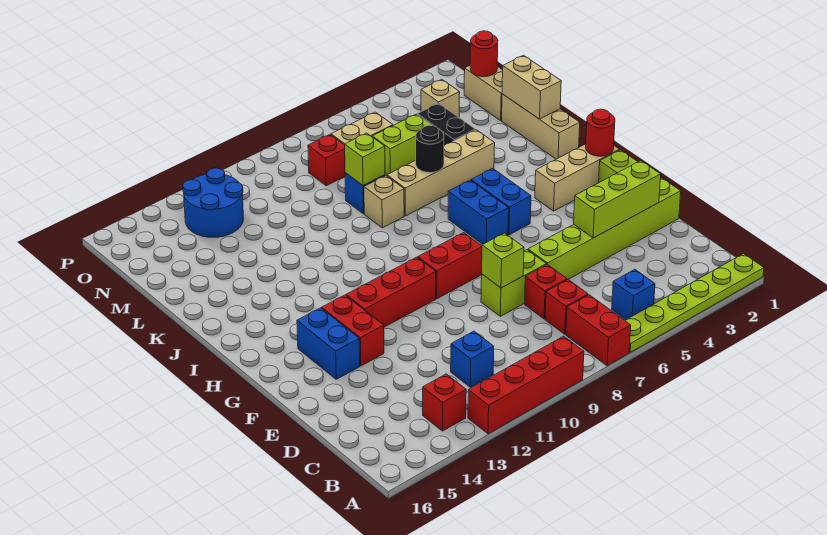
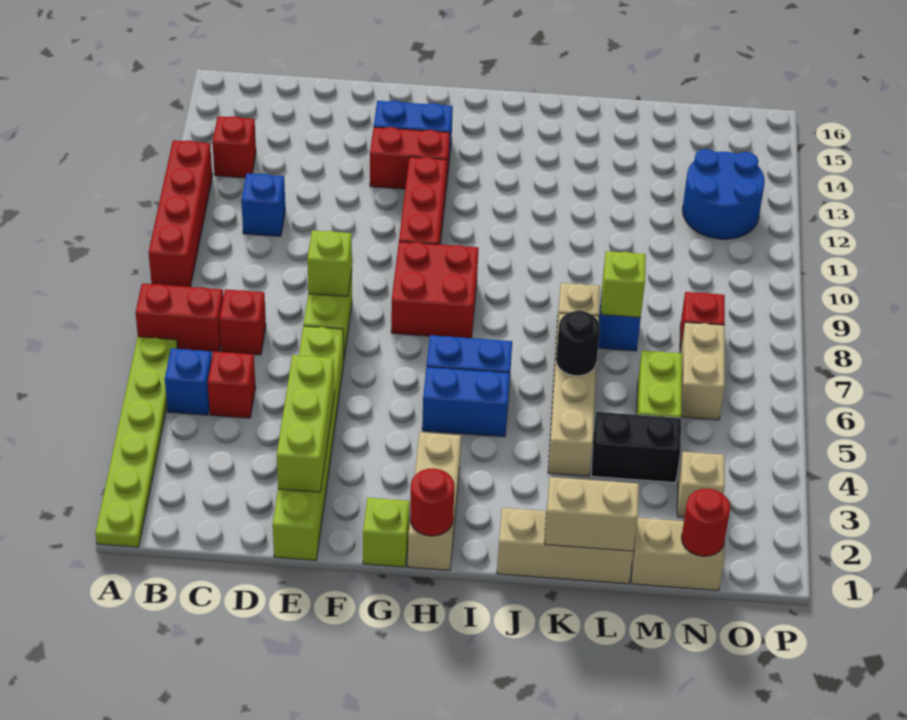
red 1x1 brick [525,264,567,319] -> red 1x1 brick moved to [208,351,255,418]
red 1x2 brick [418,233,482,299] -> red 2x2 brick [391,242,479,338]

